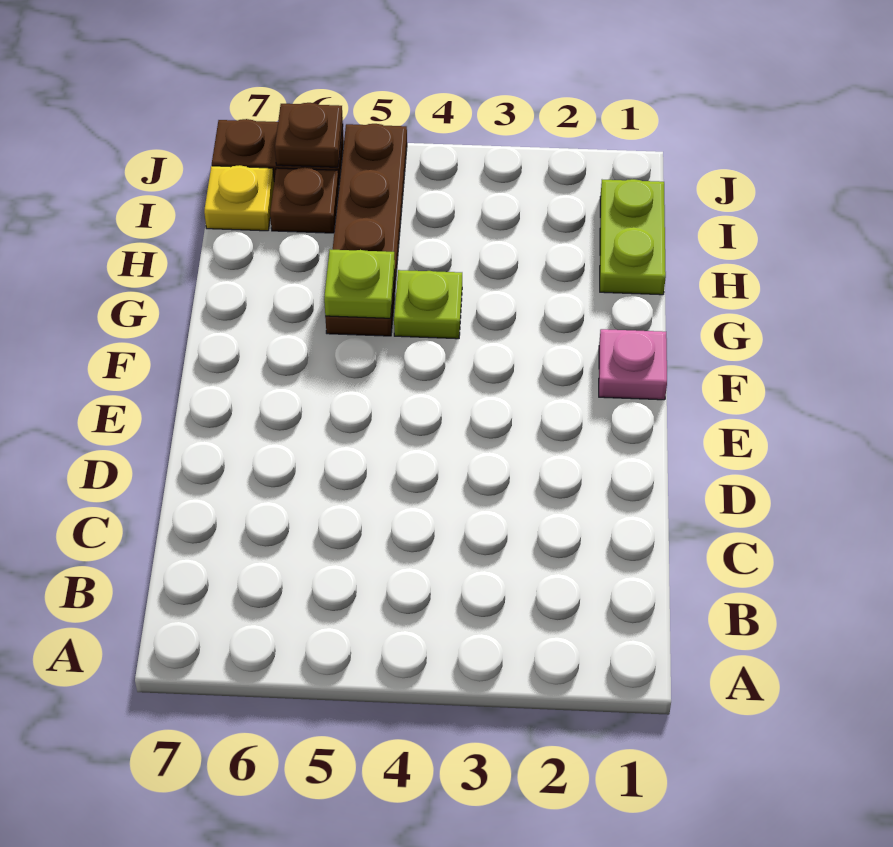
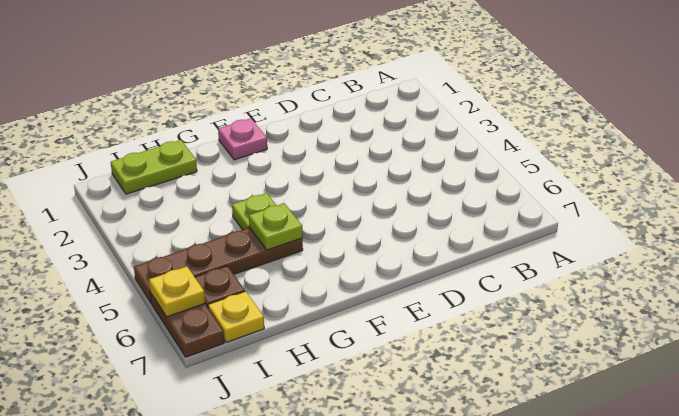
brown 1x1 plate [275,103,343,167] -> yellow 1x1 plate [149,267,205,317]

